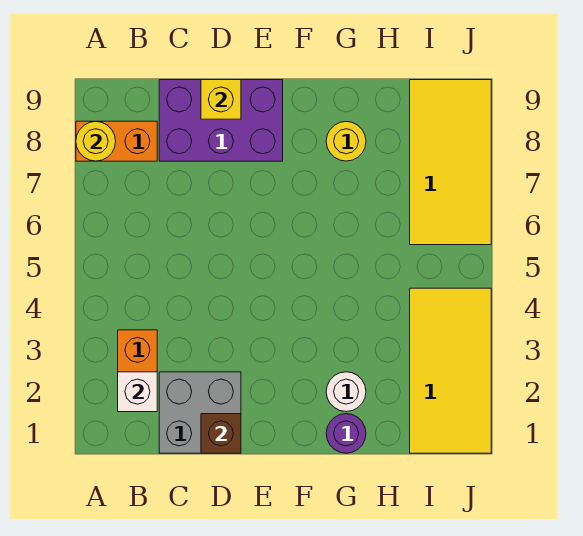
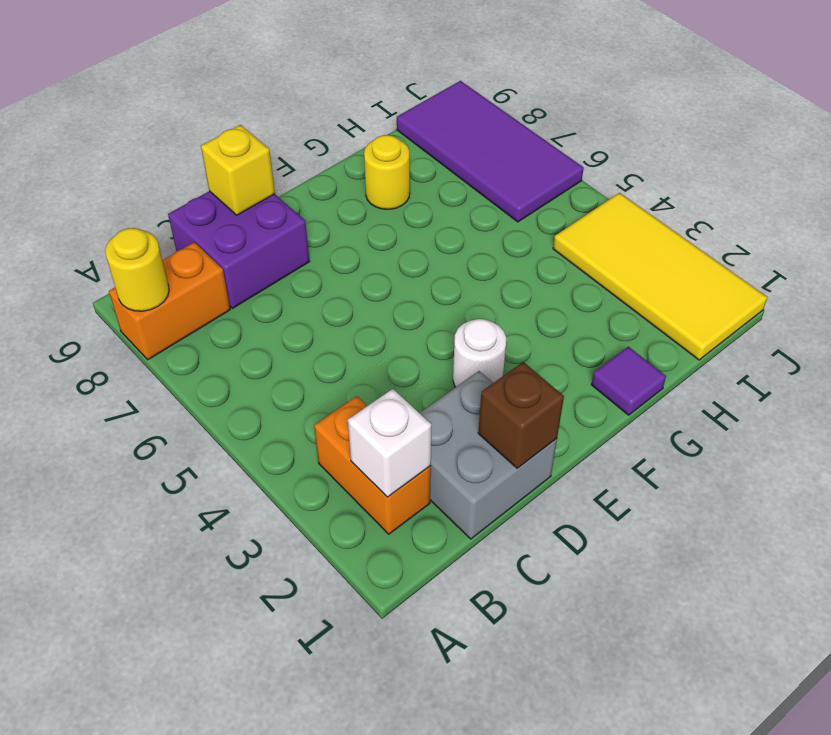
purple 2x3 brick [159,80,283,161] -> purple 2x2 brick [168,191,310,308]
purple 1x1 round brick [326,414,366,453] -> purple 1x1 tile [591,347,666,415]
white 1x1 round brick [326,372,366,412] -> white 1x1 round brick moved to [453,319,506,387]
yellow 2x4 tile [410,80,491,245] -> purple 2x4 tile [397,81,583,222]

